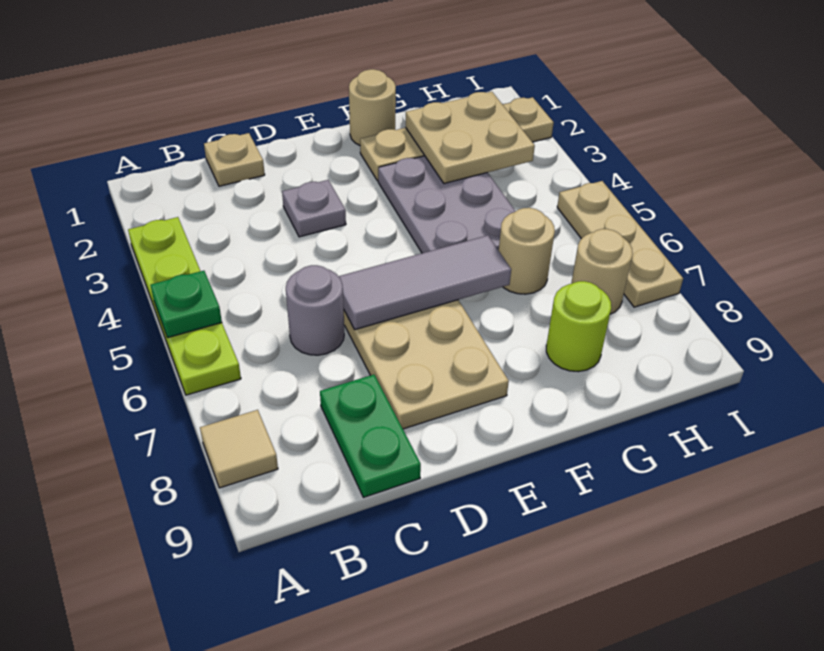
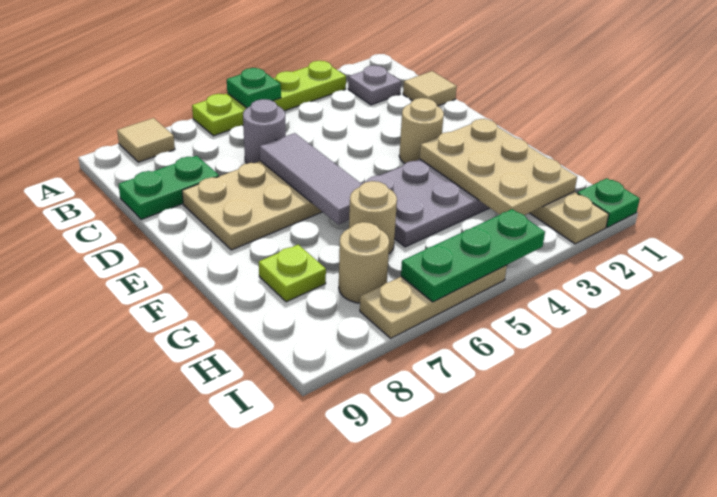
tan 1x1 plate [204,133,265,186] -> tan 1x1 tile [403,71,457,106]
grey 1x1 plate [282,180,346,237] -> grey 1x1 plate moved to [348,65,401,105]
tan 1x1 round brick [349,69,396,145] -> tan 1x1 round brick moved to [399,98,444,163]
tan 2x2 plate [406,92,535,184] -> tan 2x3 plate [420,119,577,215]
lime 1x1 round brick [546,281,611,372] -> lime 1x1 plate [259,245,326,302]
none -> green 1x1 plate [577,178,640,227]
none -> green 1x3 plate [401,209,545,302]

